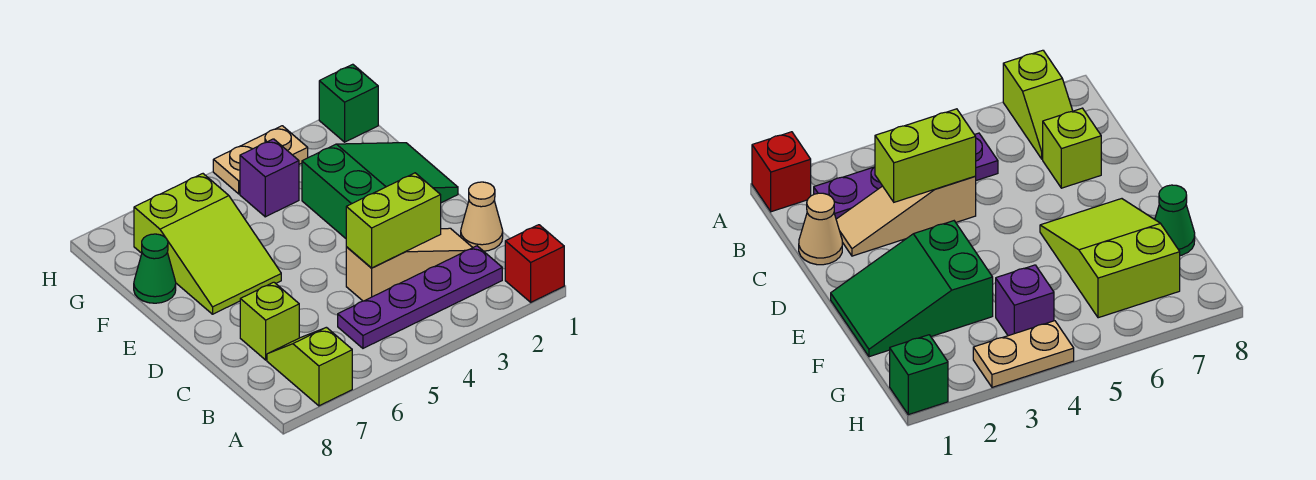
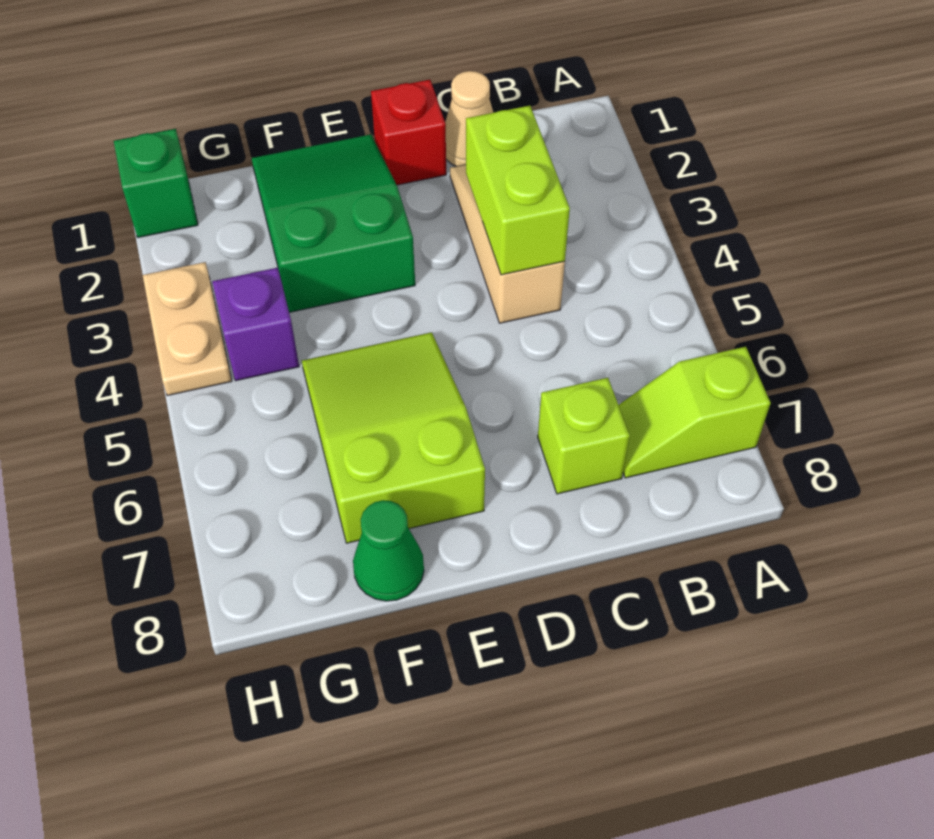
red 1x1 brick [505,225,564,302] -> red 1x1 brick moved to [371,80,446,185]
purple 1x4 plate [338,246,502,348] -> none
lime 2x3 slope [134,174,281,314] -> lime 2x3 slope turned to [302,332,485,543]

